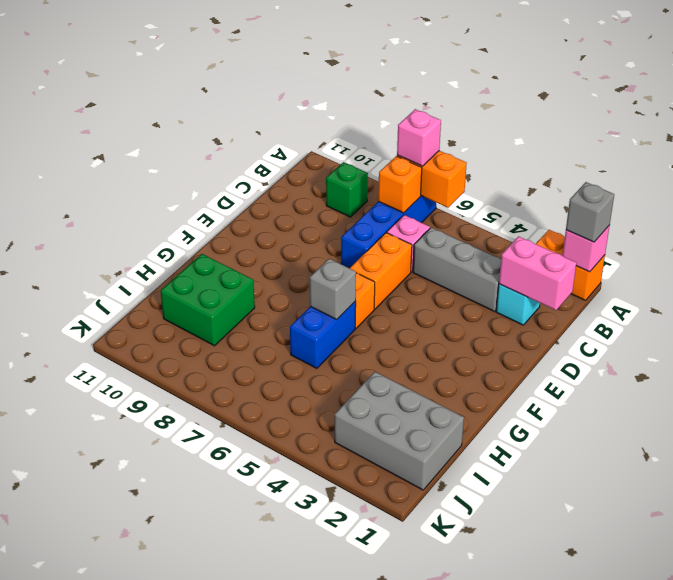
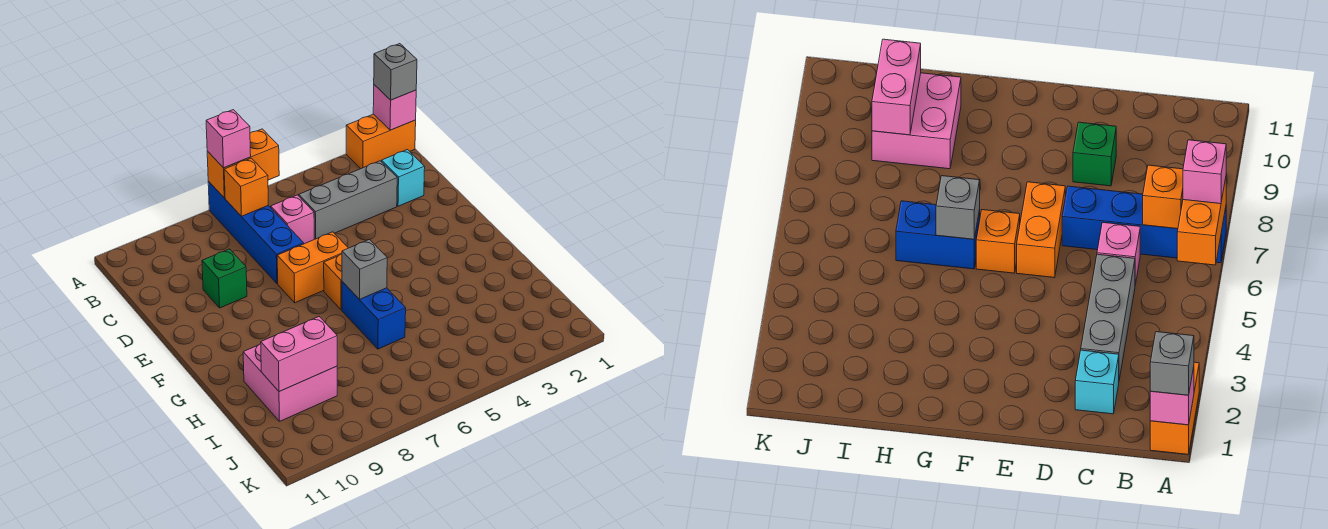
green 1x1 brick [326,162,368,217] -> green 1x1 brick moved to [202,249,247,308]
pink 1x2 brick [499,236,576,310] -> pink 1x2 brick moved to [261,317,337,392]
orange 1x2 brick [350,233,412,309] -> orange 1x2 brick turned to [277,232,348,303]
green 2x2 brick [161,254,255,346] -> pink 2x2 brick [243,344,337,422]
grey 2x3 brick [335,372,464,490] -> none

